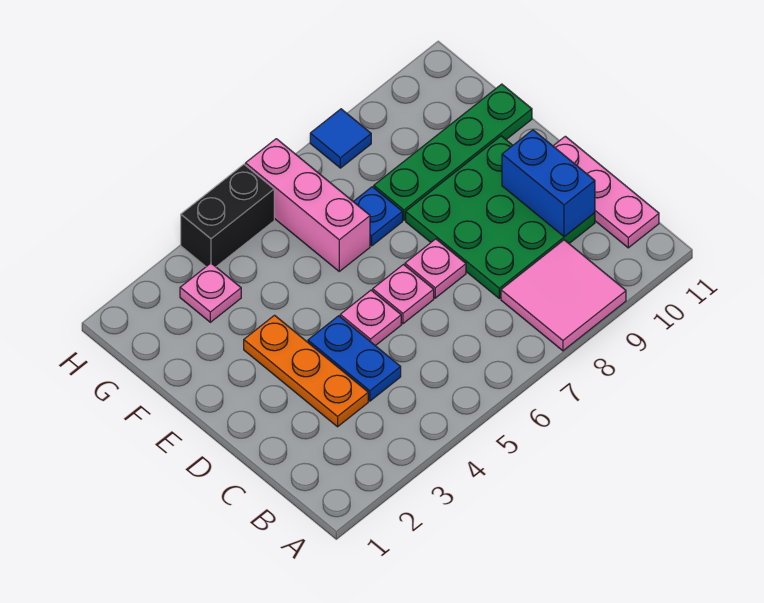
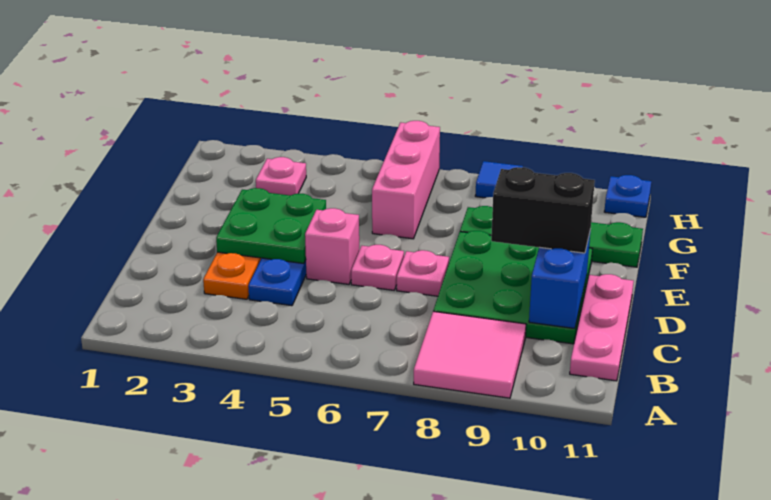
none -> green 2x2 plate [216,188,326,264]
pink 1x1 plate [340,290,401,346] -> pink 1x1 brick [305,208,359,284]
blue 1x1 plate [353,187,403,246] -> blue 1x1 plate moved to [604,175,651,217]
black 1x2 brick [181,164,274,267] -> black 1x2 brick moved to [491,167,595,253]

